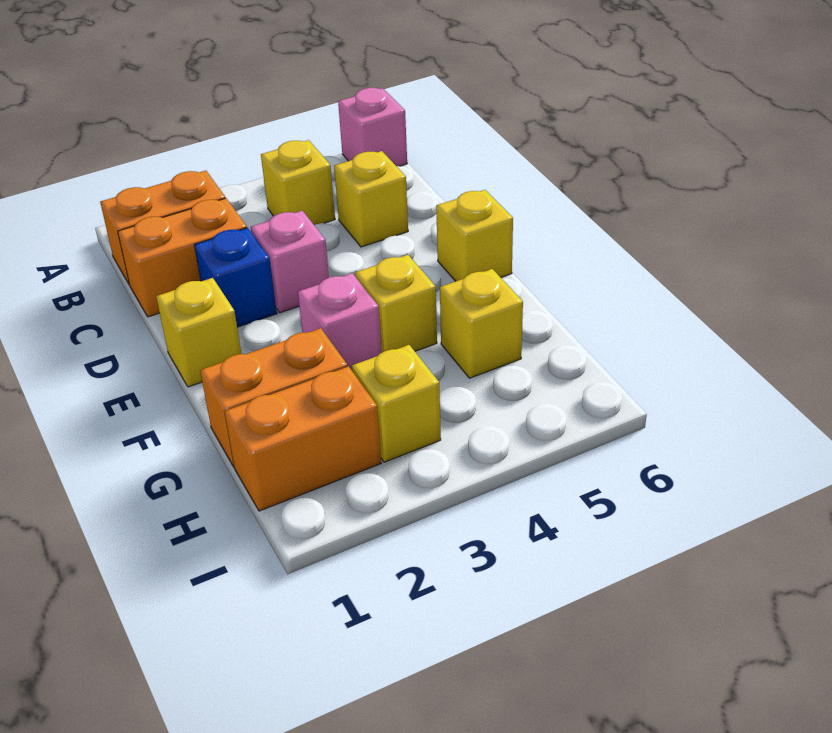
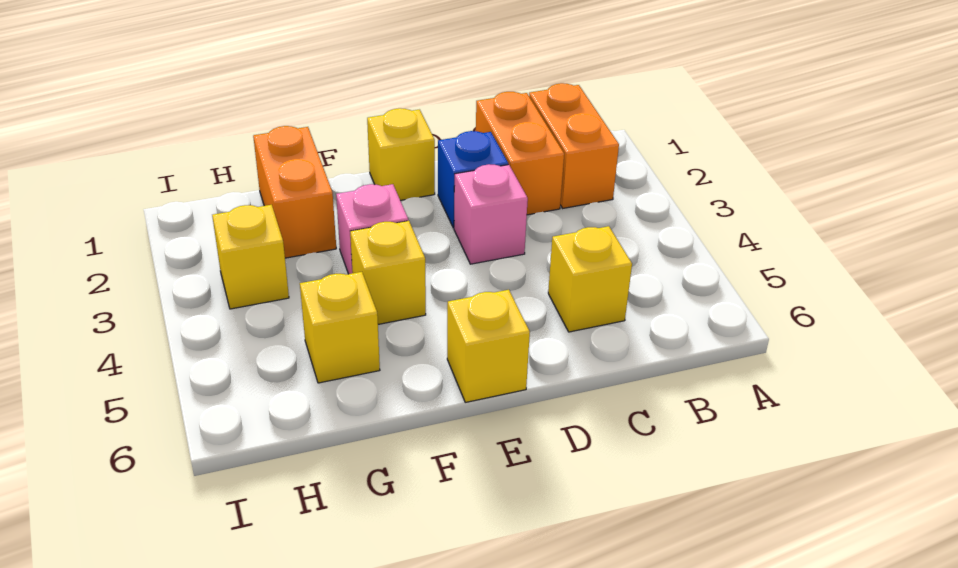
pink 1x1 brick [338,88,407,166] -> none
yellow 1x1 brick [261,140,335,225] -> none
orange 1x2 brick [224,366,381,511] -> none

